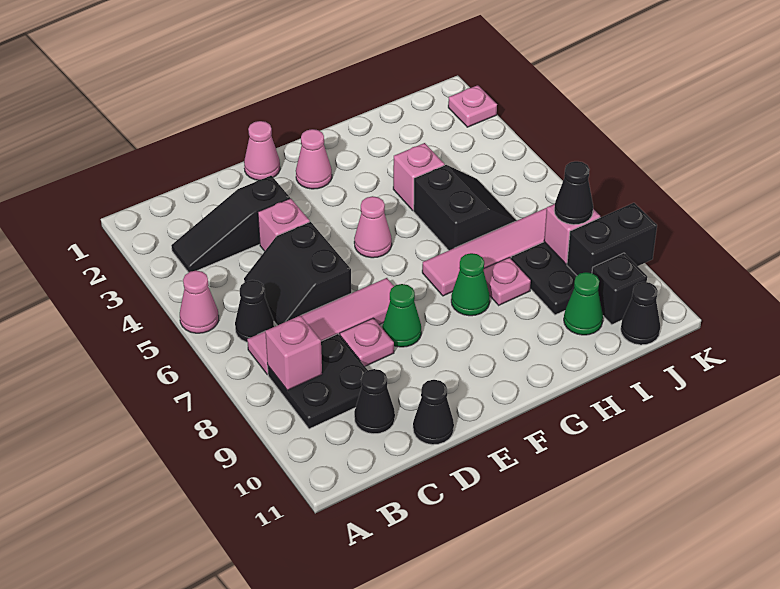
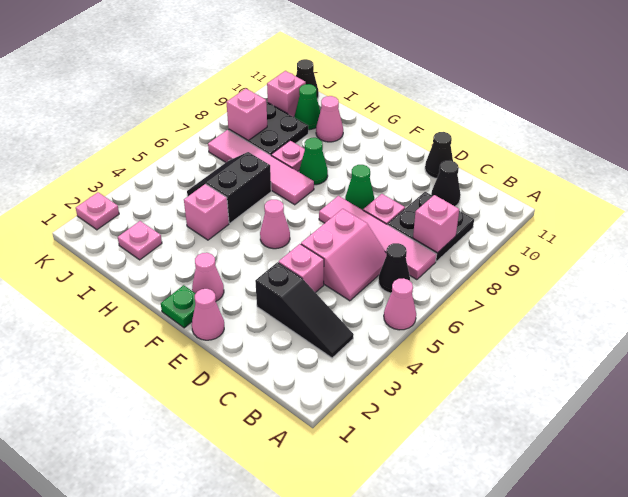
black 2x2 slope [244,222,351,325] -> pink 2x2 slope [301,209,386,301]
none -> green 1x1 plate [161,285,196,328]
none -> pink 1x1 cone [316,96,343,142]
none -> pink 1x1 plate [118,221,162,260]
black 1x1 cone [554,161,593,225] -> none
black 1x2 brick [567,203,657,275] -> none
black 1x1 brick [592,253,647,324] -> pink 1x1 brick [267,71,306,117]

